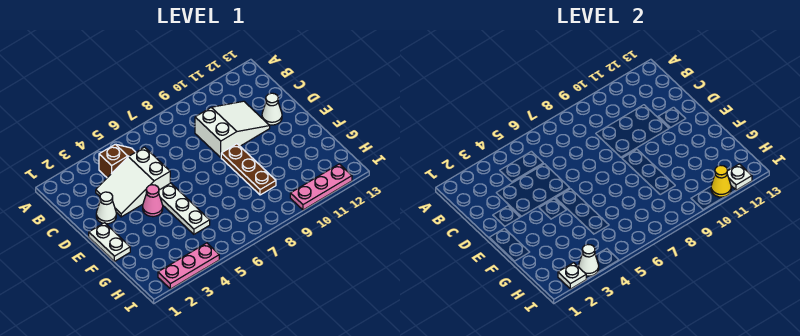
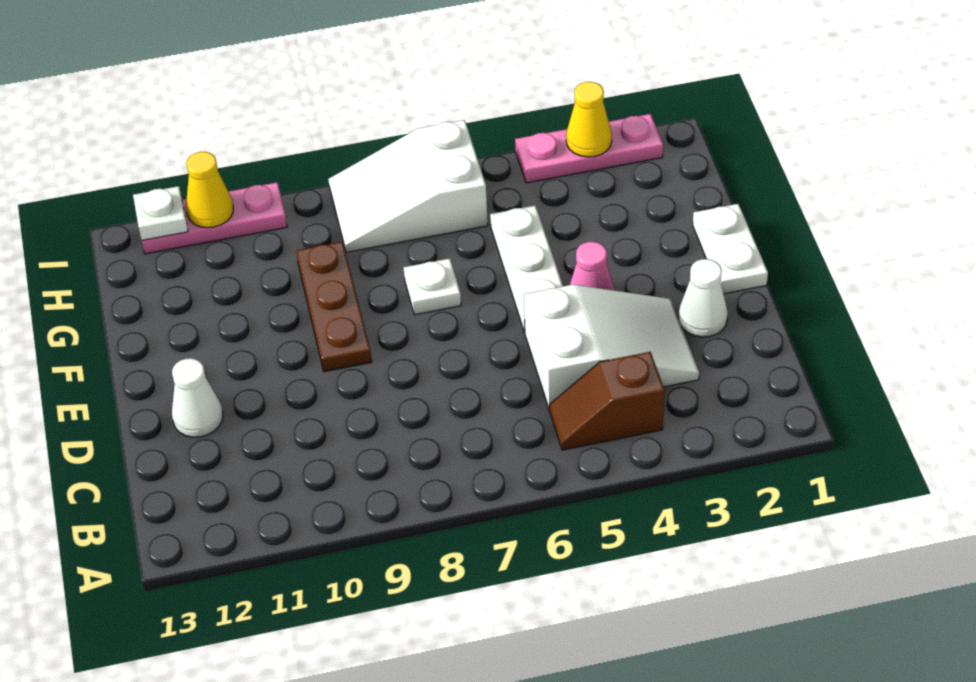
white 2x3 slope [195,101,270,157] -> white 2x3 slope moved to [328,120,488,252]
white 1x1 plate [558,263,586,289] -> white 1x1 plate moved to [404,258,461,315]
white 1x1 cone [579,245,599,276] -> yellow 1x1 cone [566,82,612,157]

